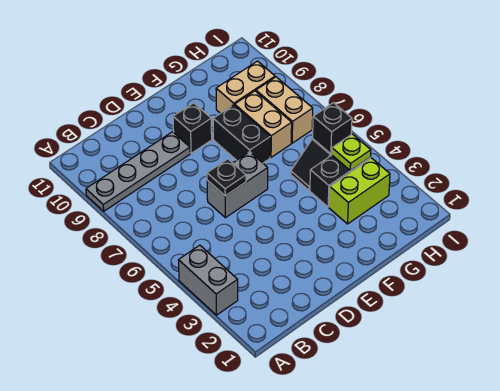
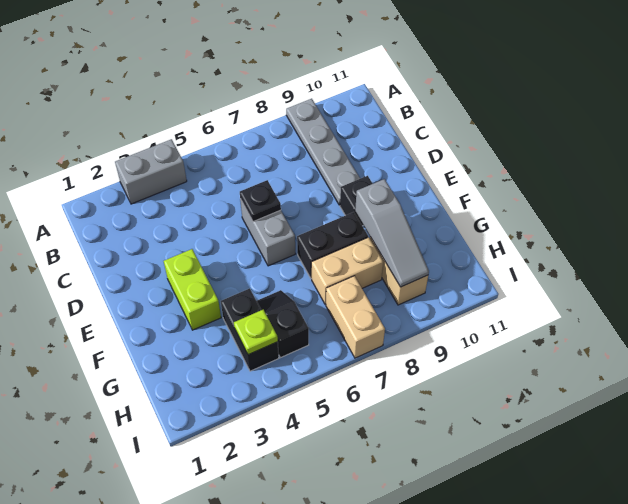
none -> grey 1x3 slope [355,179,429,287]
lime 1x2 brick [329,158,390,224] -> lime 1x2 brick moved to [164,249,221,330]
black 1x1 brick [313,103,352,154] -> none
tan 1x2 brick [256,77,313,143] -> tan 1x2 brick turned to [326,276,385,358]

